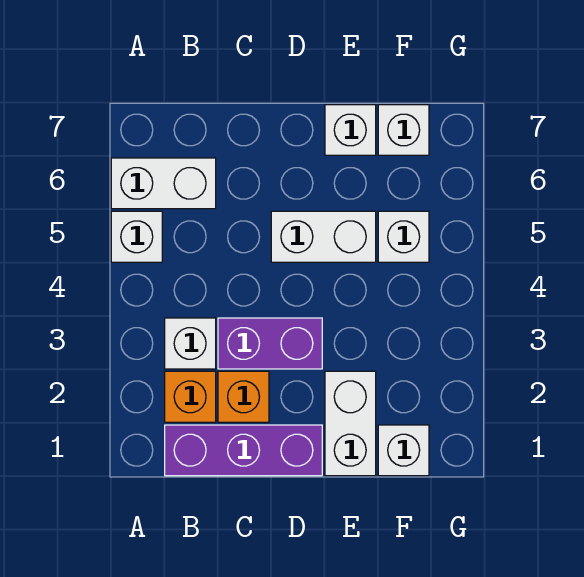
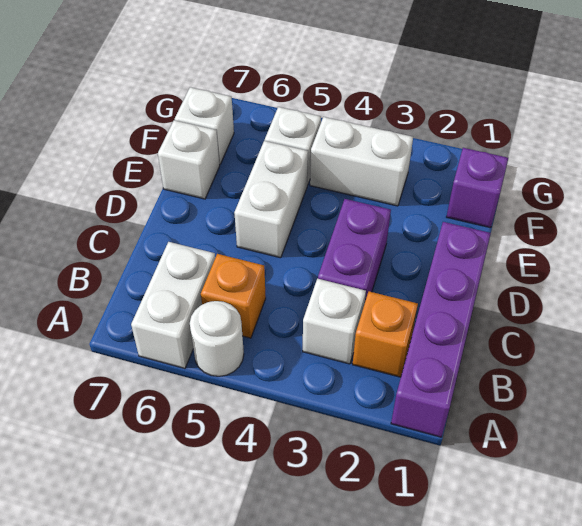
white 1x1 brick [111,211,162,262] -> white 1x1 round brick [190,301,244,376]
purple 1x3 brick [165,425,322,476] -> purple 1x4 brick [391,222,491,437]
orange 1x1 brick [218,371,269,422] -> orange 1x1 brick moved to [201,254,266,338]
white 1x2 brick [325,371,376,476] -> white 1x2 brick moved to [310,117,413,206]
white 1x1 brick [378,425,429,476] -> purple 1x1 brick [447,148,508,228]

